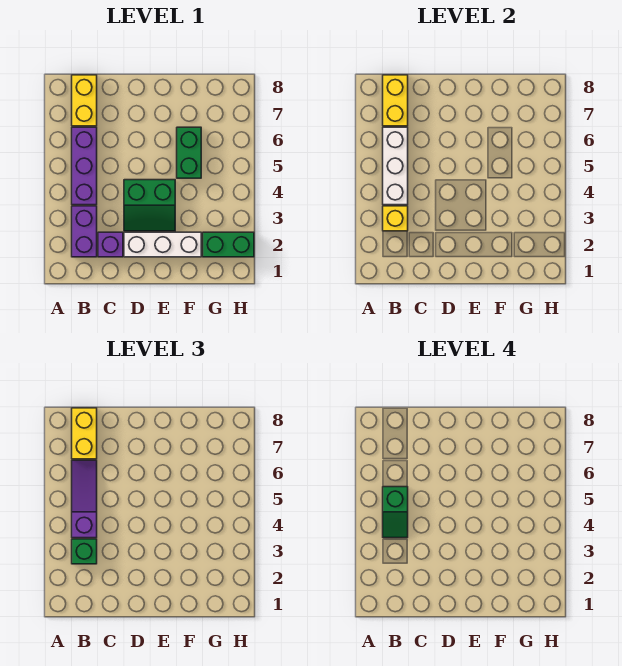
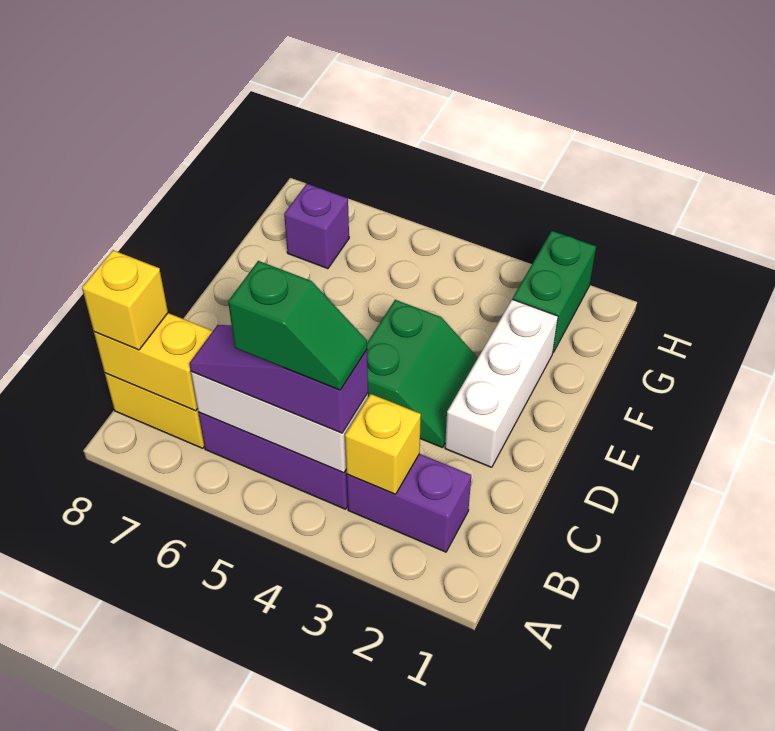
green 1x1 brick [72,539,97,564] -> none
yellow 1x2 brick [72,408,97,459] -> yellow 1x1 brick [82,250,168,350]
purple 1x1 brick [98,232,123,257] -> purple 1x1 brick moved to [284,184,349,269]
green 1x2 brick [177,127,201,178] -> none

